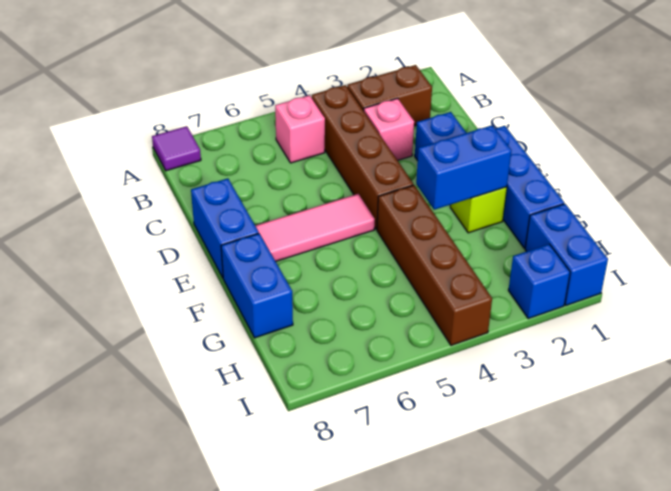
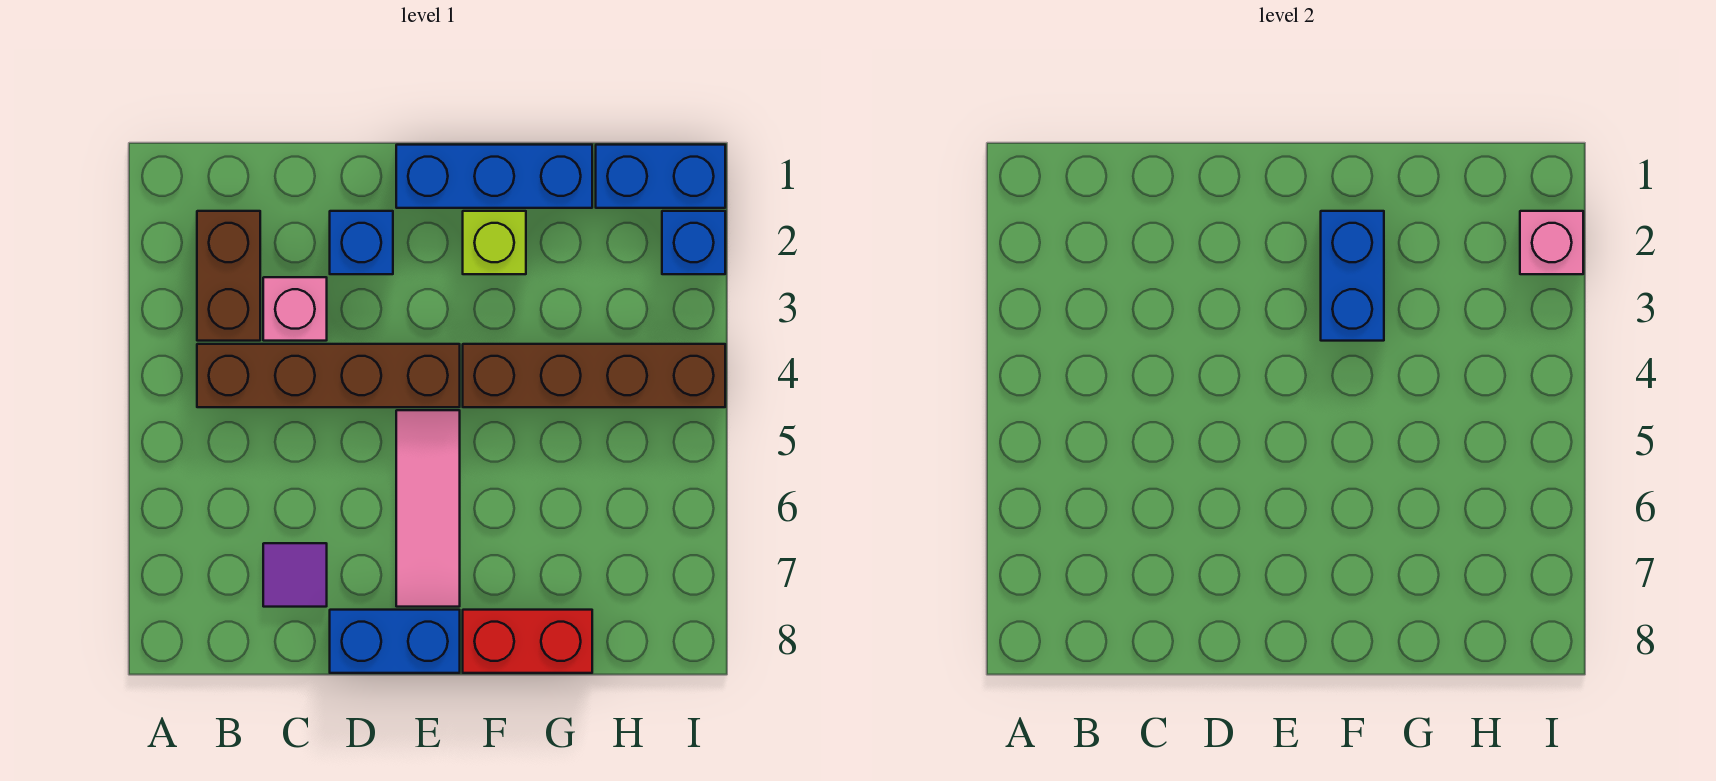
purple 1x1 tile [152,126,201,171] -> purple 1x1 tile moved to [263,543,327,607]
pink 1x1 brick [275,95,325,163] -> pink 1x1 brick moved to [1520,211,1583,274]
blue 1x2 brick [221,234,293,338] -> red 1x2 brick [463,610,592,673]

